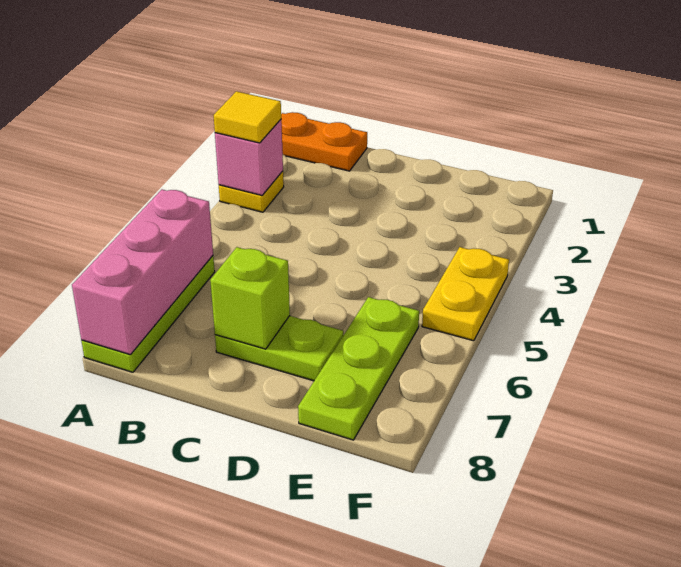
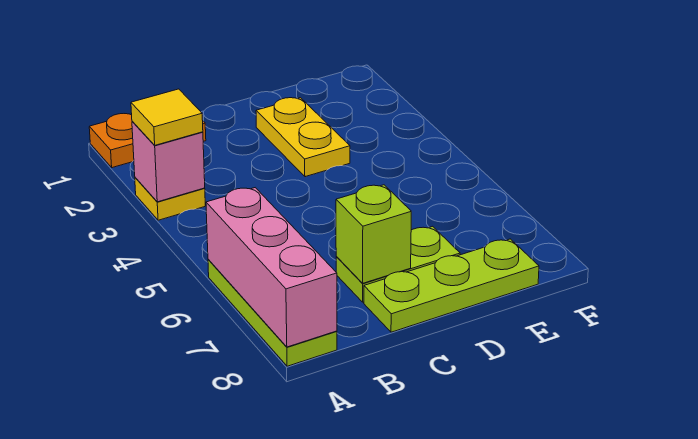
lime 1x3 plate [298,297,419,440] -> lime 1x3 plate turned to [364,239,539,332]
yellow 1x2 plate [422,247,509,341] -> yellow 1x2 plate moved to [256,98,350,177]

